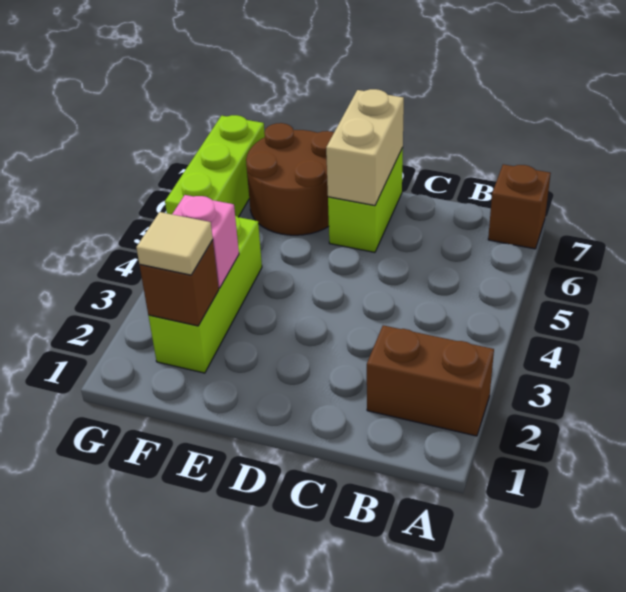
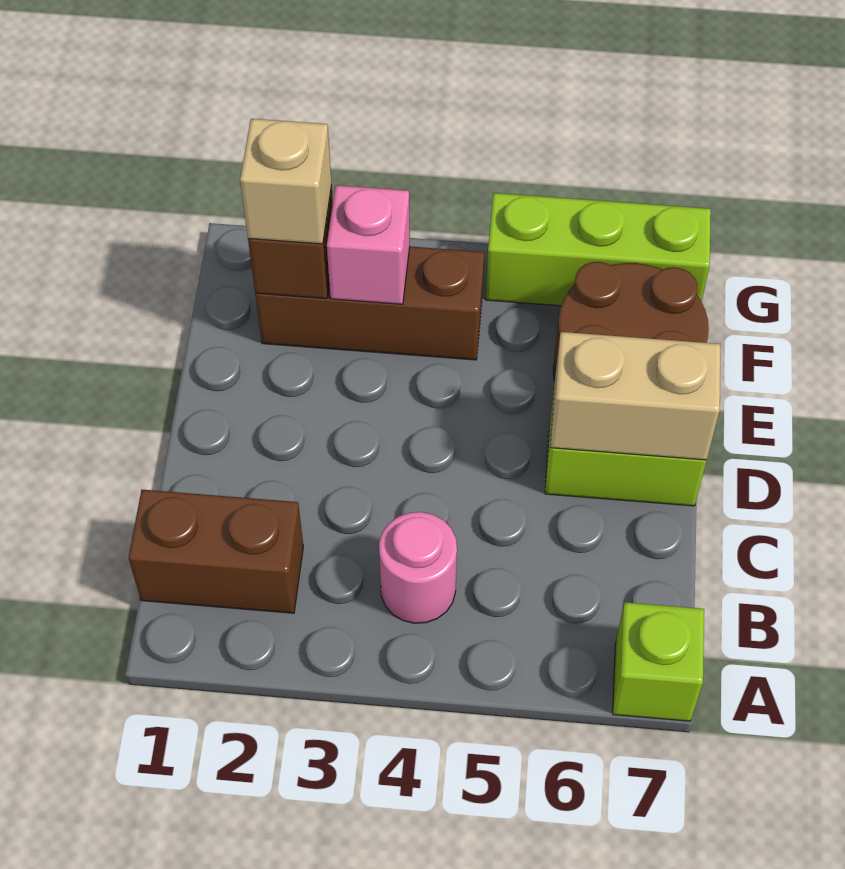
brown 1x2 brick [367,325,494,436] -> brown 1x2 brick turned to [128,490,303,613]
brown 1x1 brick [488,164,551,249] -> lime 1x1 brick [613,602,704,721]
none -> pink 1x1 round brick [379,512,457,623]
lime 1x3 brick [149,216,262,373] -> brown 1x3 brick [255,247,484,360]
tan 1x1 tile [136,212,213,275] -> tan 1x1 brick [240,119,332,244]

